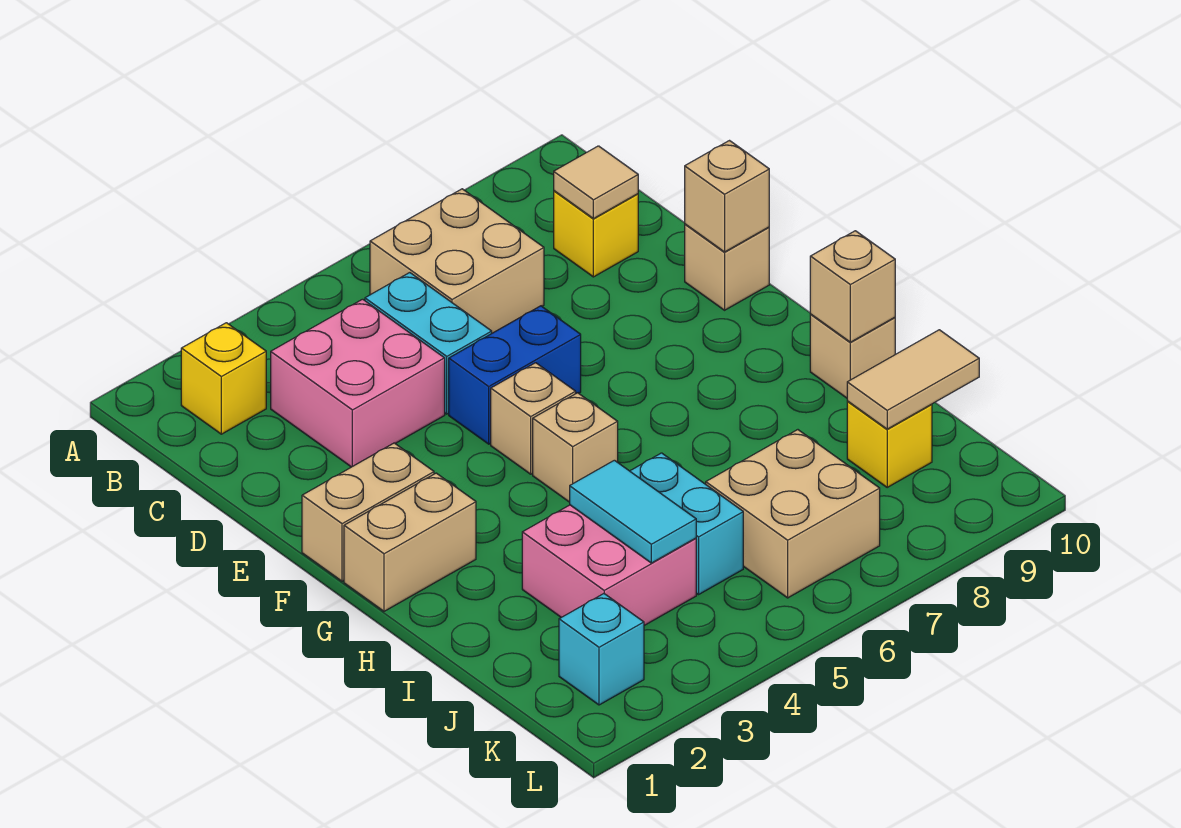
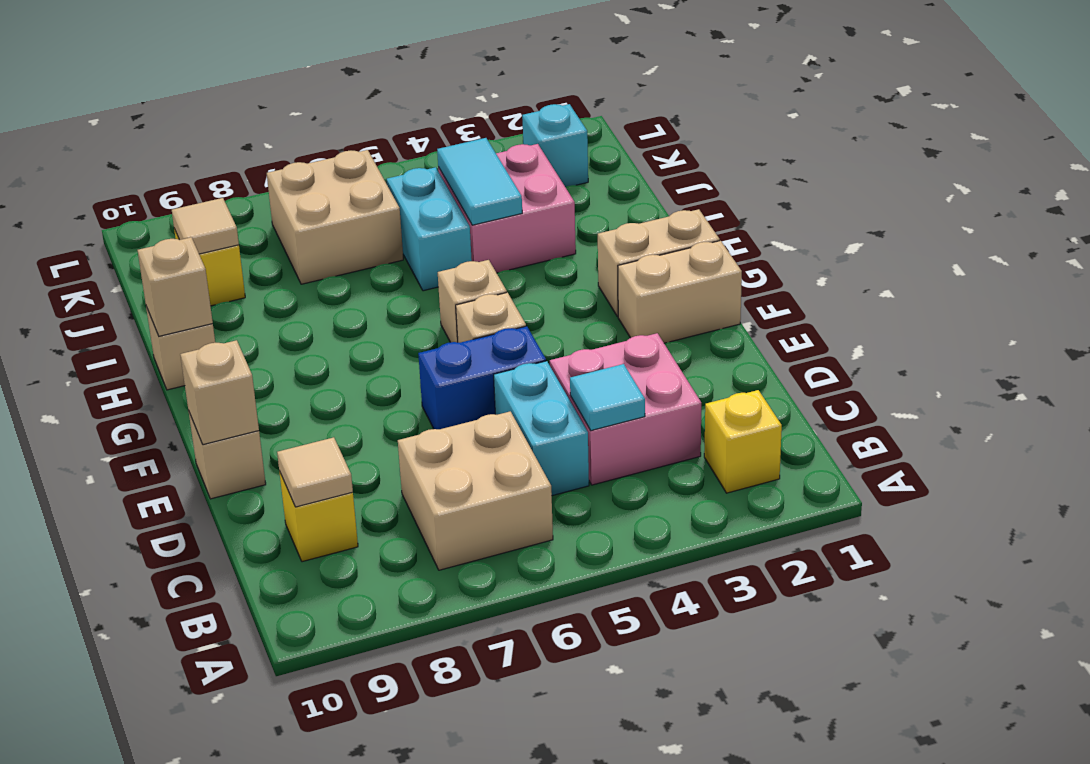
none -> cyan 1x1 tile [570,364,645,431]
tan 1x2 tile [847,330,979,429] -> tan 1x1 tile [172,198,239,254]

